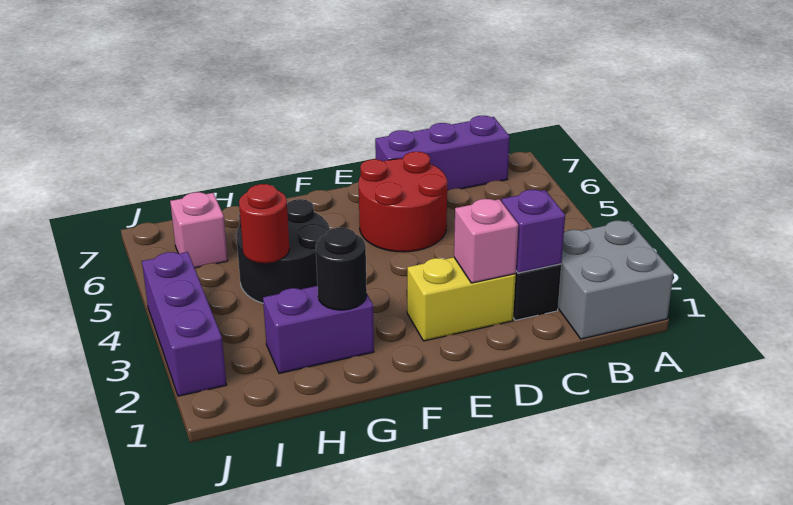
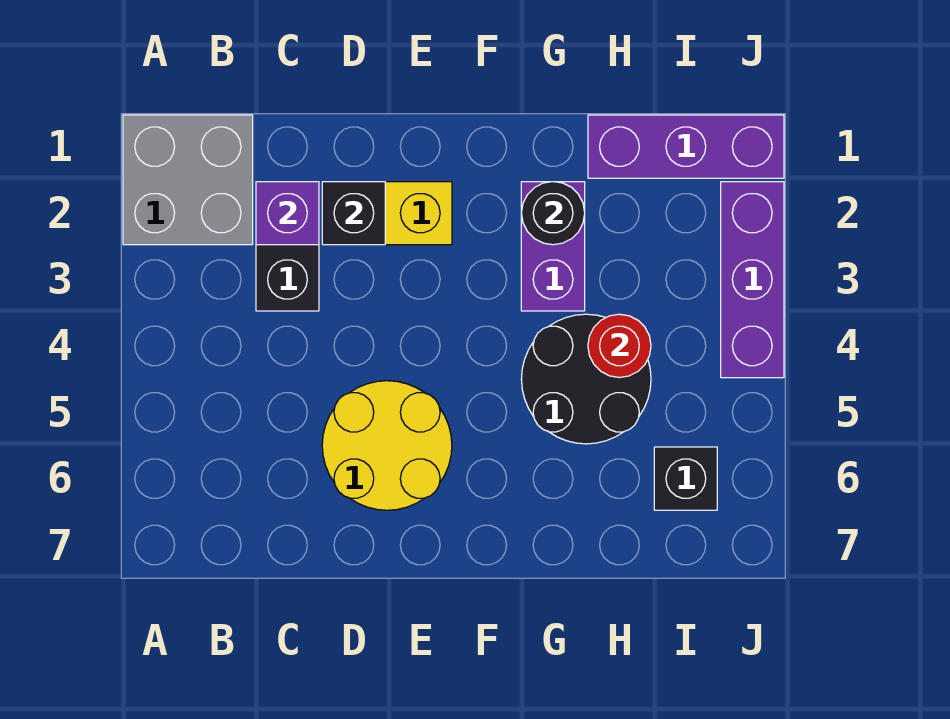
purple 1x3 brick [375,116,510,191] -> purple 1x3 brick moved to [588,115,784,178]
pink 1x1 brick [454,199,518,283] -> black 1x1 brick [322,182,385,245]
red 2x2 round brick [359,152,447,252] -> yellow 2x2 round brick [322,381,452,510]
purple 1x2 brick [263,286,374,373] -> purple 1x2 brick turned to [521,182,585,311]
pink 1x1 brick [170,192,228,268] -> black 1x1 brick [654,447,717,510]

